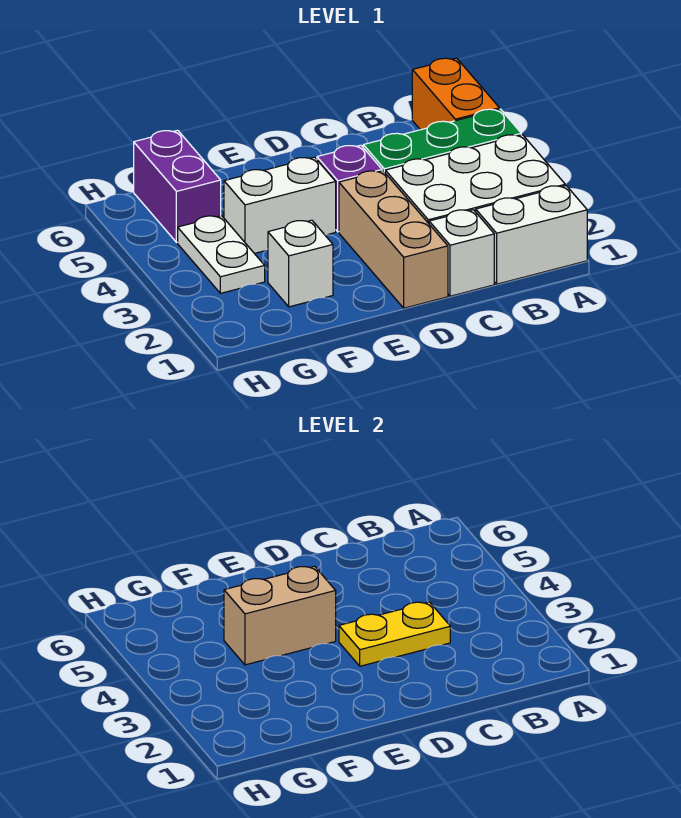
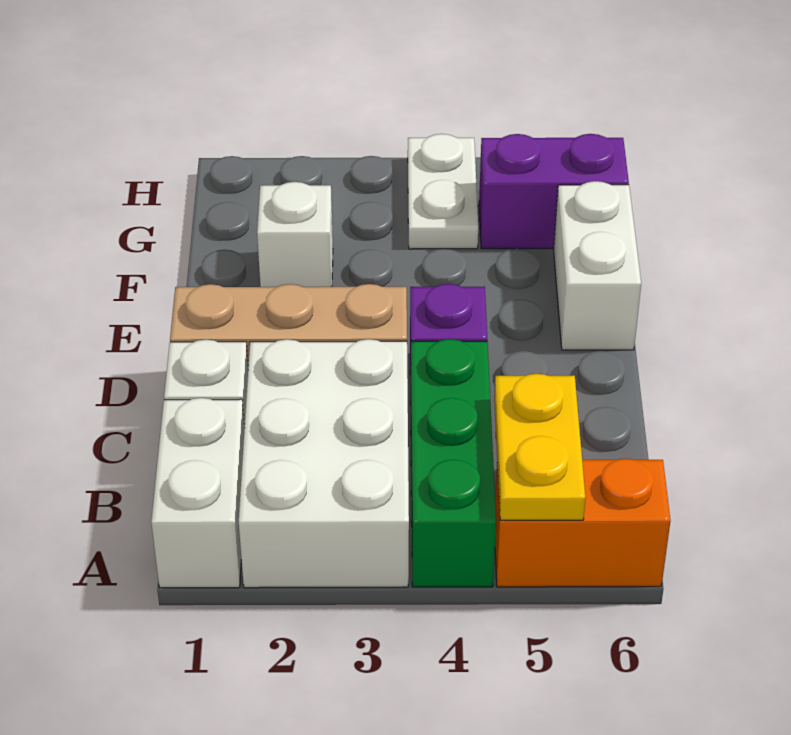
yellow 1x2 plate [339,602,450,666] -> yellow 1x2 plate moved to [494,374,585,520]
white 1x2 brick [224,157,336,254] -> white 1x2 brick moved to [554,181,641,350]
tan 1x2 brick [224,566,336,665] -> none
white 1x2 plate [178,216,265,293] -> white 1x2 plate turned to [408,134,478,249]

